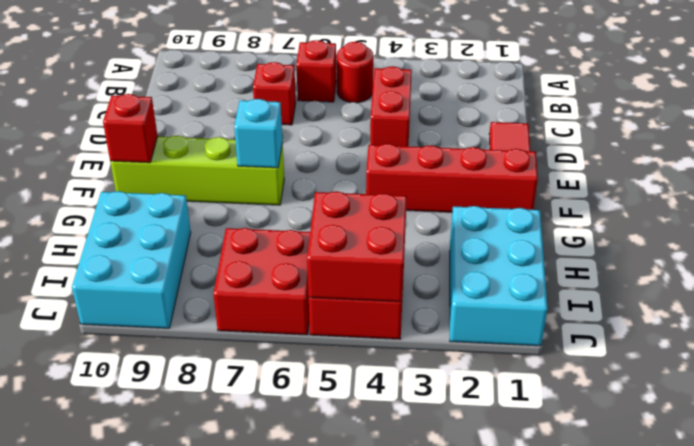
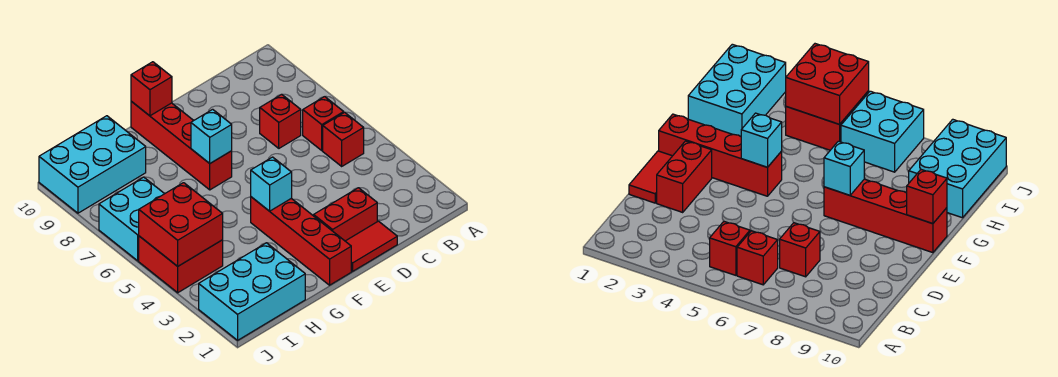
red 1x1 round brick [337,42,373,103] -> red 1x1 brick [323,112,364,166]
red 1x2 brick [370,66,412,146] -> red 1x2 brick moved to [314,188,377,241]
none -> cyan 1x1 brick [251,157,292,211]
lime 1x4 brick [110,136,284,205] -> red 1x4 brick [131,101,232,190]
red 2x2 brick [213,228,310,335] -> cyan 2x2 brick [99,177,164,261]

